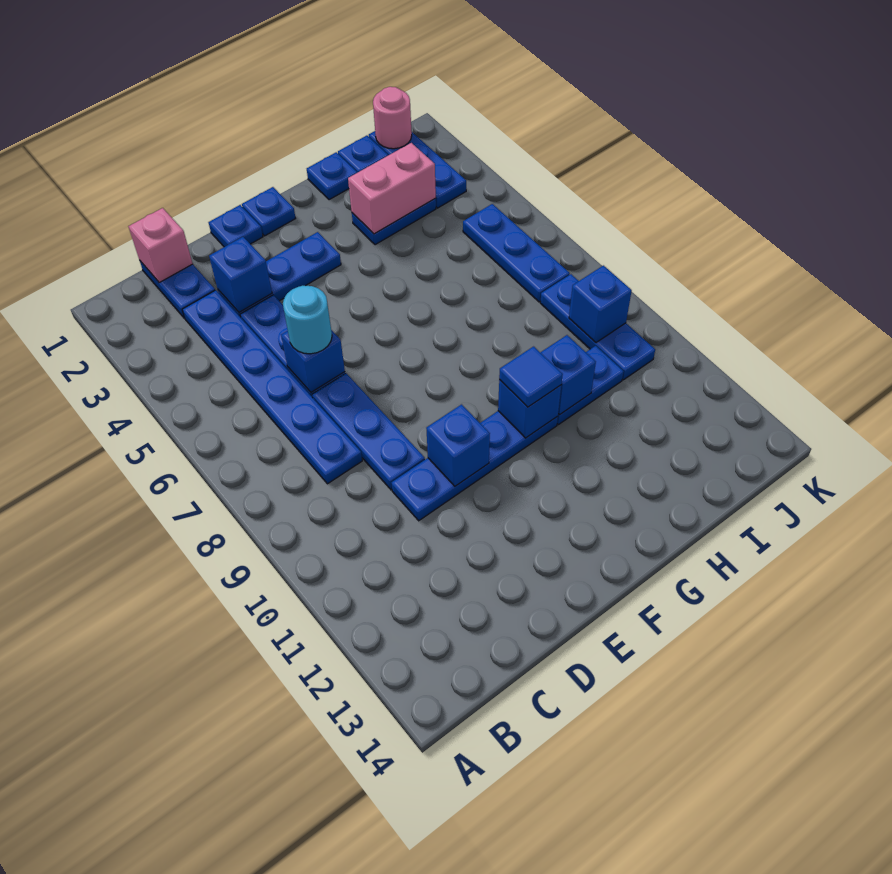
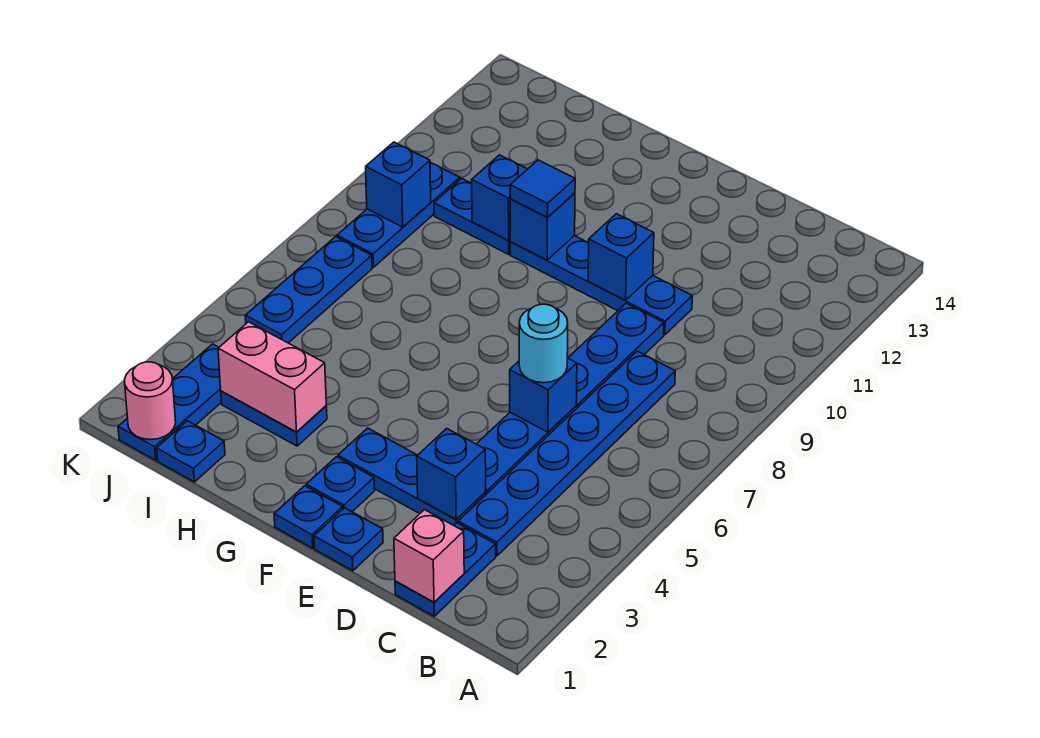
blue 1x1 plate [307,152,357,200] -> blue 1x1 plate moved to [306,457,375,512]

